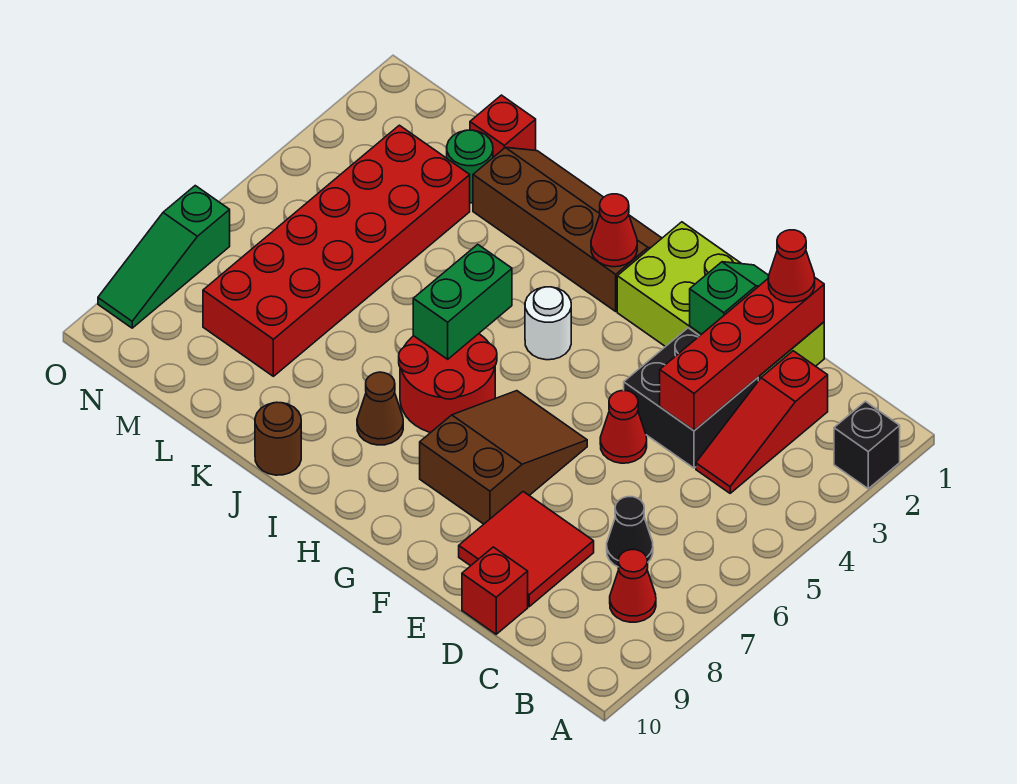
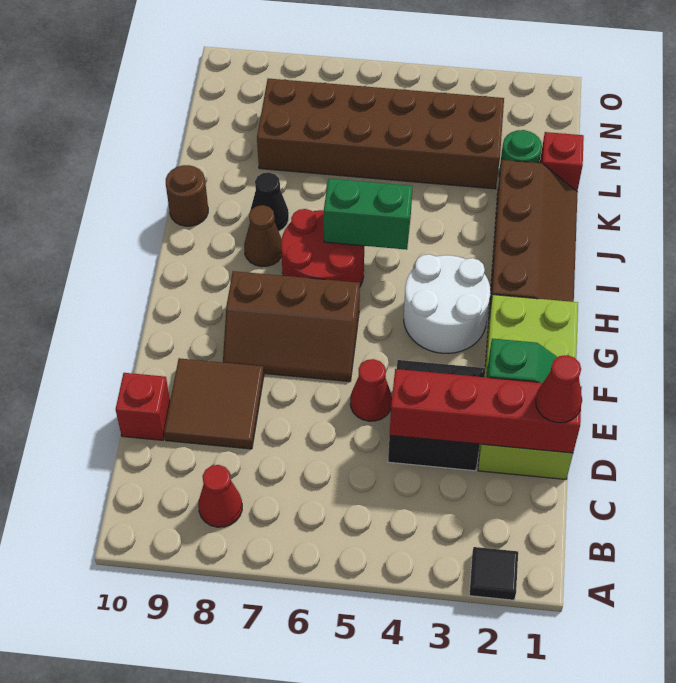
black 1x1 brick [834,401,900,489] -> black 1x1 tile [469,547,518,600]
red 1x3 slope [696,351,828,493] -> none
black 1x1 cone [607,497,653,567] -> black 1x1 cone moved to [250,172,289,231]
red 2x2 tile [459,492,594,607] -> brown 2x2 tile [164,358,264,449]
brown 2x3 slope [420,391,587,524] -> brown 2x3 slope turned to [223,271,360,382]
red 1x1 cone [591,194,637,267] -> none
white 1x1 round brick [525,287,571,360] -> white 2x2 round brick [404,254,490,353]
red 2x6 brick [203,125,470,376] -> brown 2x6 brick [257,79,504,189]
green 1x3 slope [98,186,230,328] -> none

